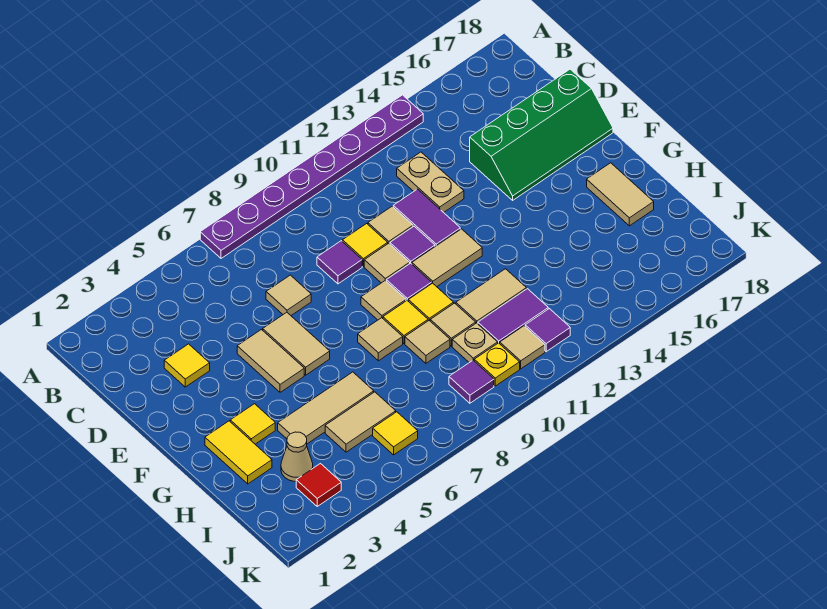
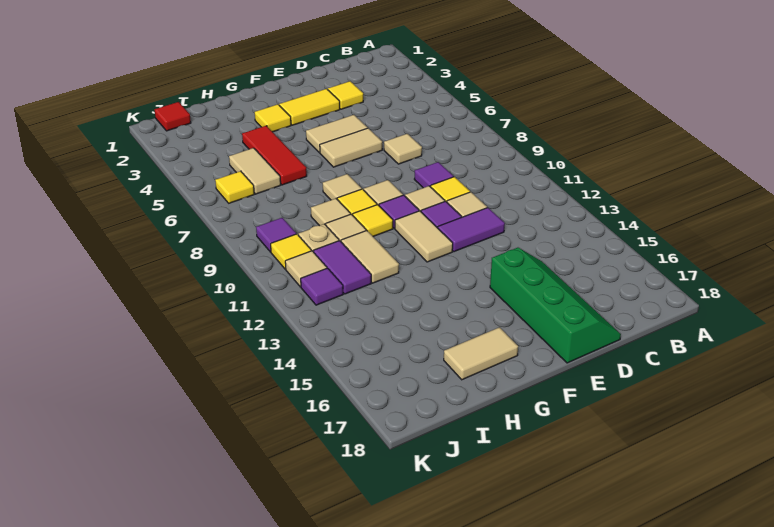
purple 1x8 plate [200,95,423,258] -> none
tan 1x2 plate [397,152,464,212] -> none
green 2x4 slope [470,69,613,200] -> green 2x4 slope turned to [490,248,621,363]
yellow 1x2 tile [205,421,272,484] -> yellow 1x2 tile moved to [279,89,340,125]
tan 1x3 tile [278,372,374,444] -> red 1x3 tile [242,126,307,185]
tan 1x1 cone [281,432,313,482] -> none
red 1x1 tile [296,464,341,506] -> red 1x1 tile moved to [155,102,191,131]
yellow 1x1 plate [474,343,520,386] -> yellow 1x1 tile [271,234,311,269]

